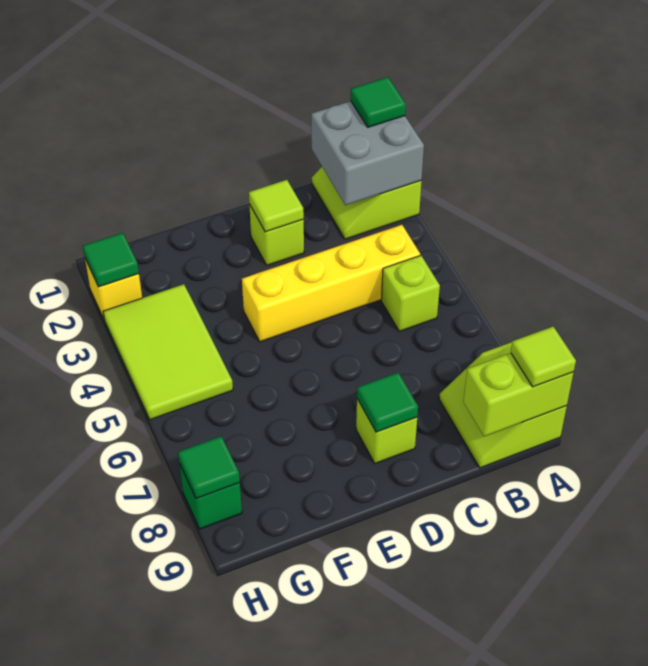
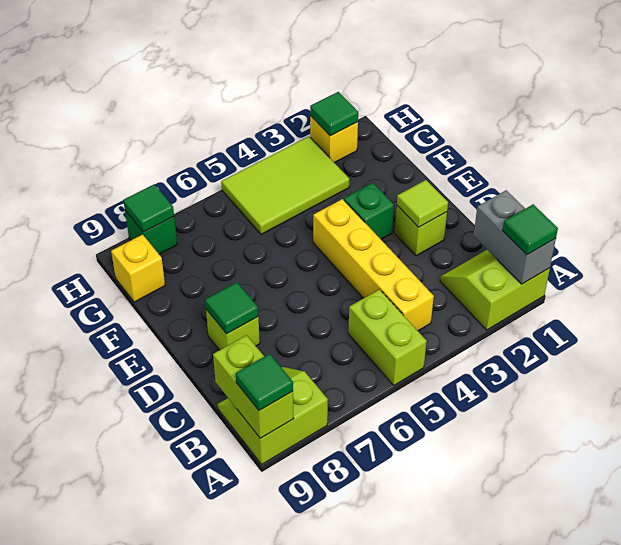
grey 2x2 brick [311,101,424,205] -> grey 1x2 brick [473,190,556,284]
lime 1x1 tile [511,327,576,387] -> green 1x1 tile [236,354,293,411]
lime 1x1 brick [381,255,440,331] -> lime 1x2 brick [348,290,427,385]
none -> green 1x1 brick [344,183,394,239]
none -> yellow 1x1 brick [111,235,165,302]

